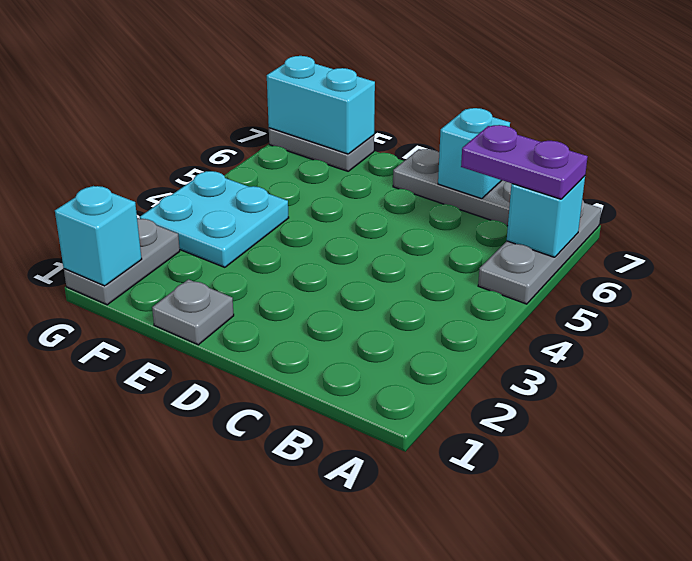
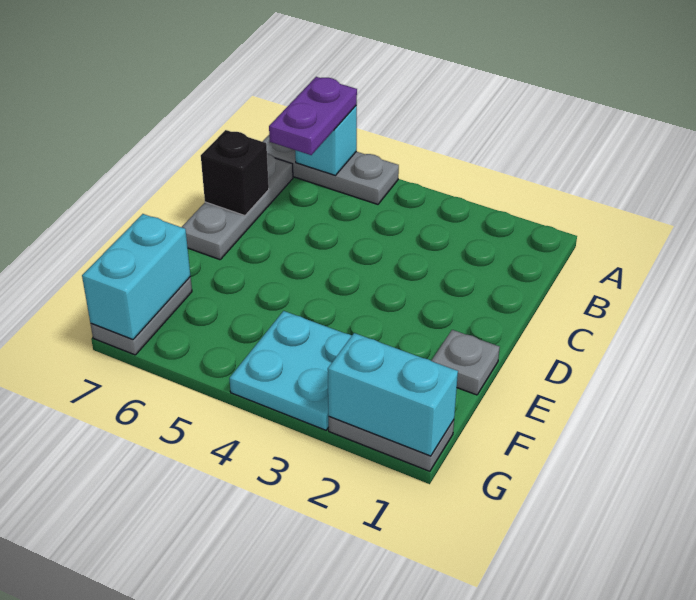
cyan 1x1 brick [438,108,510,199] -> black 1x1 brick [201,130,269,216]
cyan 1x1 brick [55,186,142,286] -> cyan 1x2 brick [328,333,458,456]

